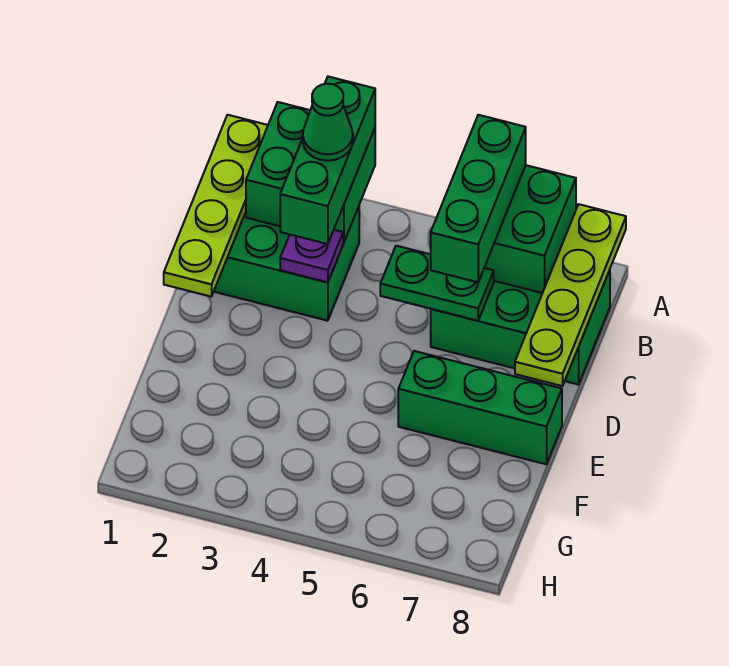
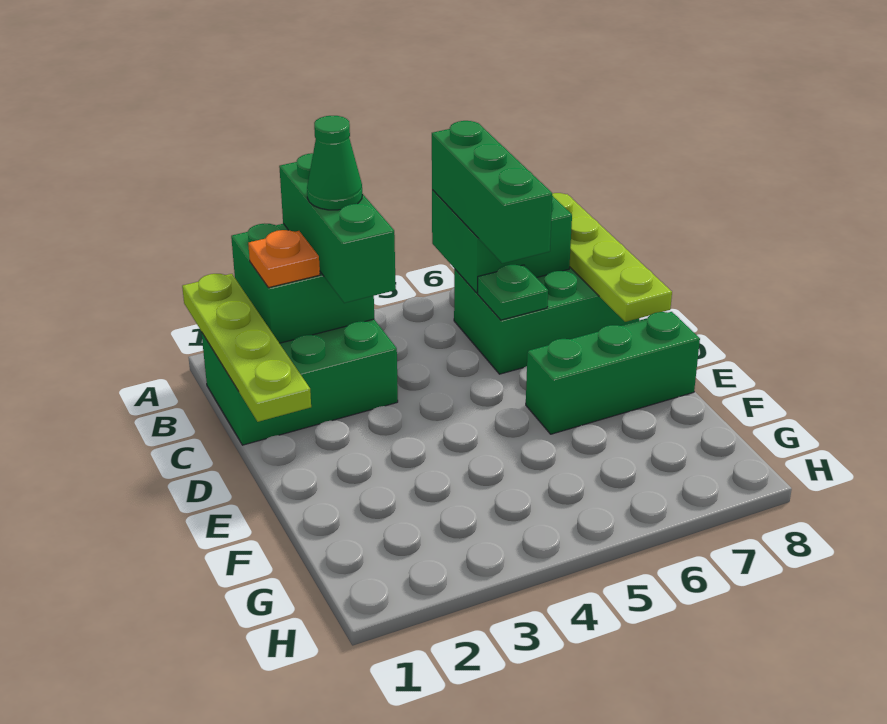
none -> orange 1x1 plate [248,230,320,288]
purple 1x1 plate [280,230,343,282] -> none
green 1x2 plate [380,246,494,321] -> green 1x1 plate [478,265,548,320]

